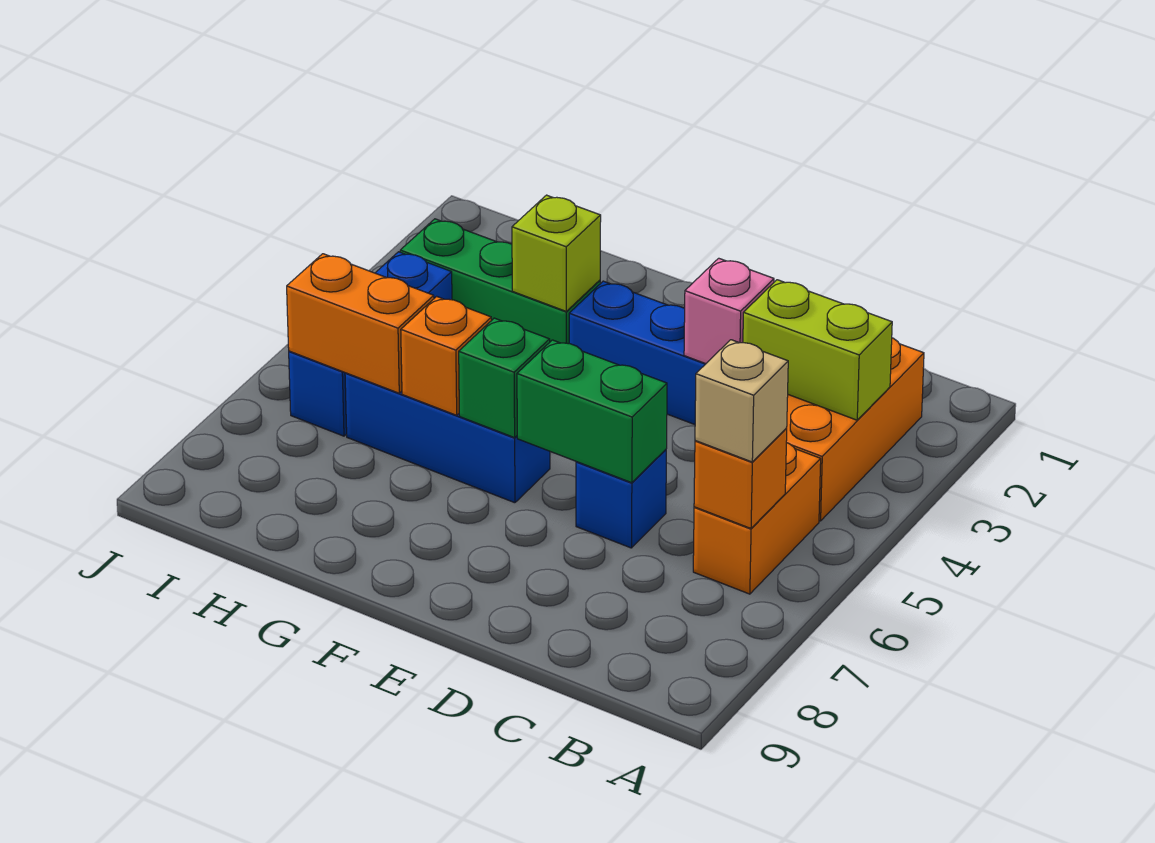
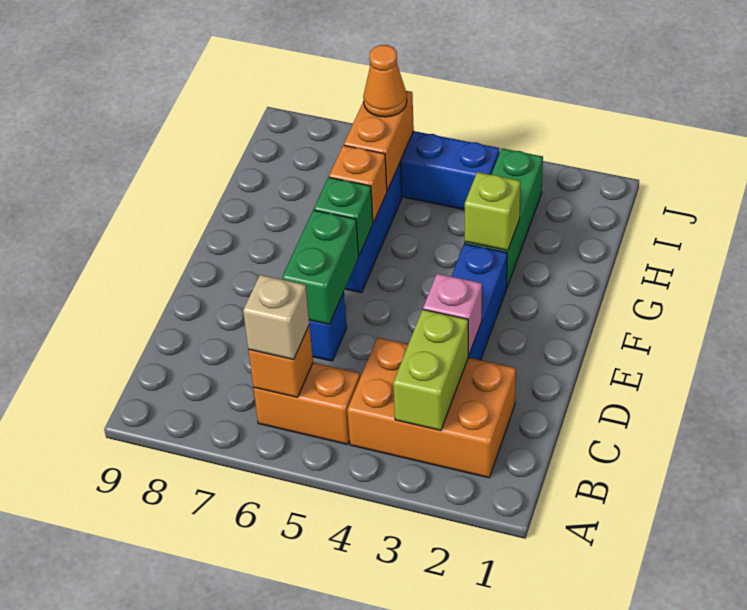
none -> orange 1x1 cone [363,45,407,117]

